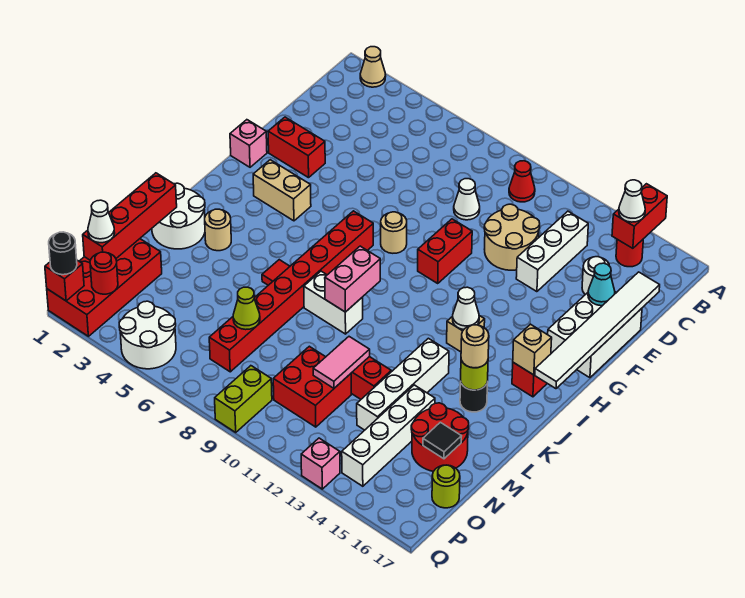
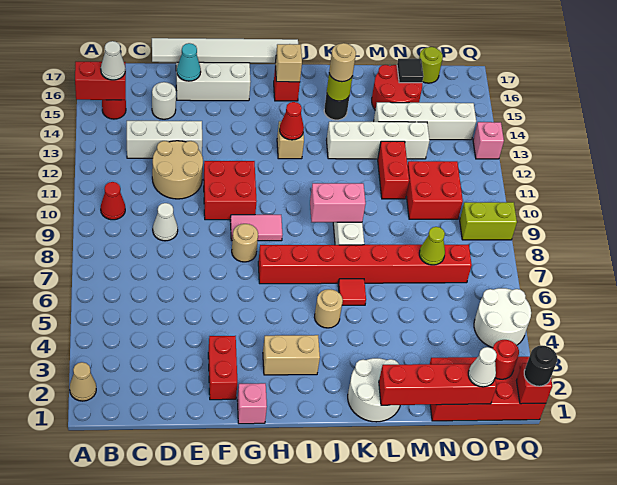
red 1x2 brick [418,219,472,283] -> red 2x2 brick [203,161,257,220]
tan 1x2 brick [253,160,311,221] -> tan 1x2 brick turned to [263,335,320,375]
white 1x1 cone [453,287,479,329] -> red 1x1 cone [280,102,304,140]
tan 1x1 round brick [205,209,231,251] -> tan 1x1 round brick moved to [314,289,343,328]
pink 1x2 tile [313,337,370,388] -> pink 1x2 tile moved to [230,215,283,241]

